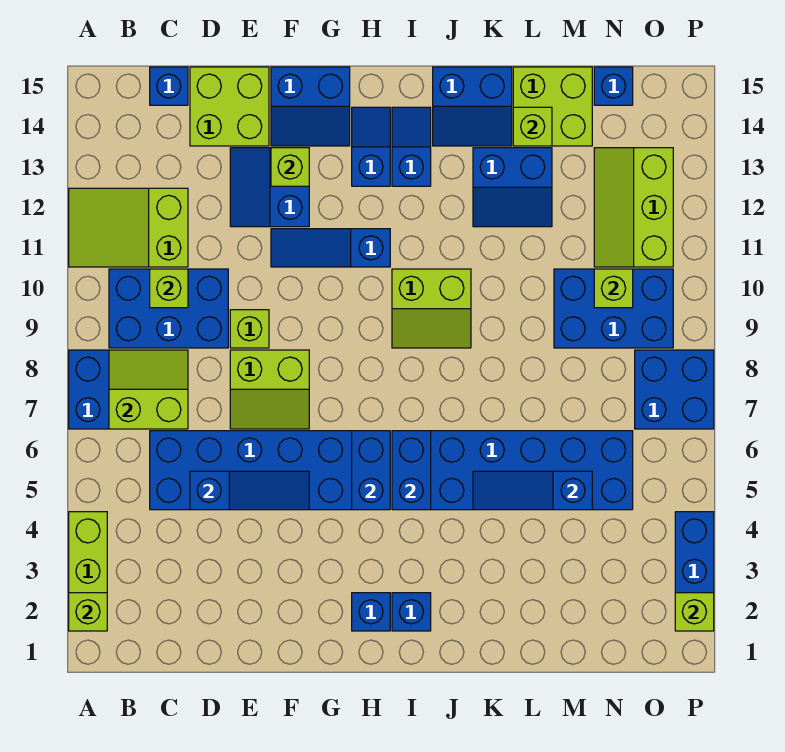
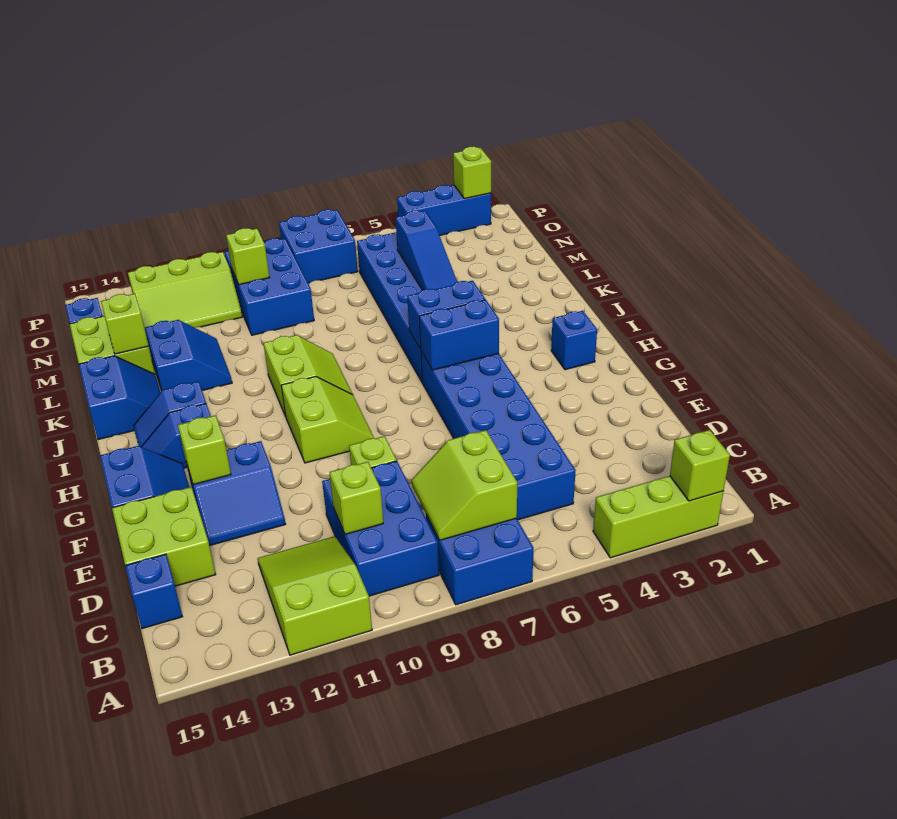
lime 2x3 slope [69,188,188,267] -> lime 2x3 slope turned to [258,536,372,655]
blue 1x3 slope [190,471,309,510] -> none
lime 2x2 slope [230,350,309,429] -> lime 2x2 slope moved to [281,376,374,463]
blue 1x3 slope [271,229,390,267] -> none
blue 1x1 brick [392,593,431,631] -> none

